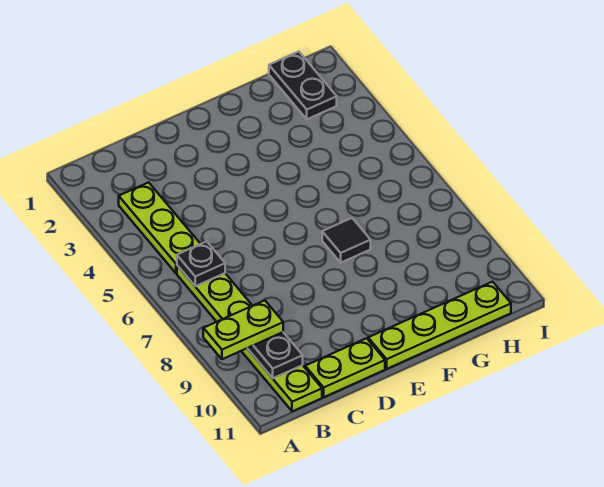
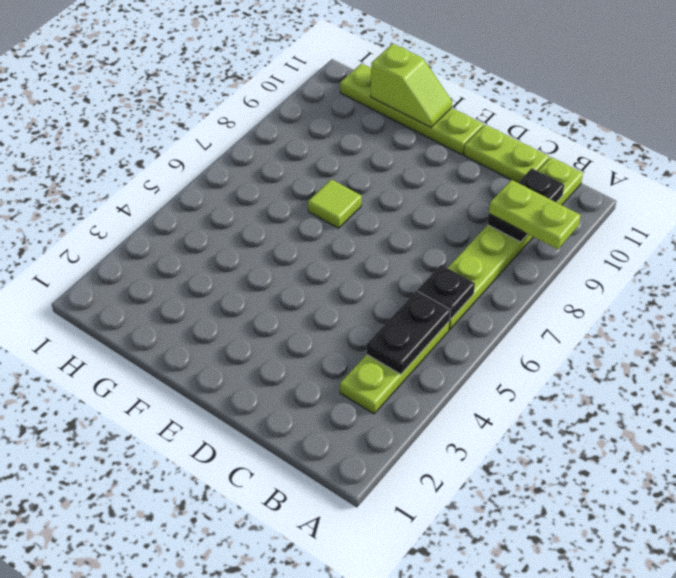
black 1x1 tile [322,218,371,263] -> lime 1x1 tile [308,179,362,228]
none -> lime 1x2 slope [371,44,452,127]
black 1x2 plate [269,52,337,119] -> black 1x2 plate moved to [367,291,451,374]

